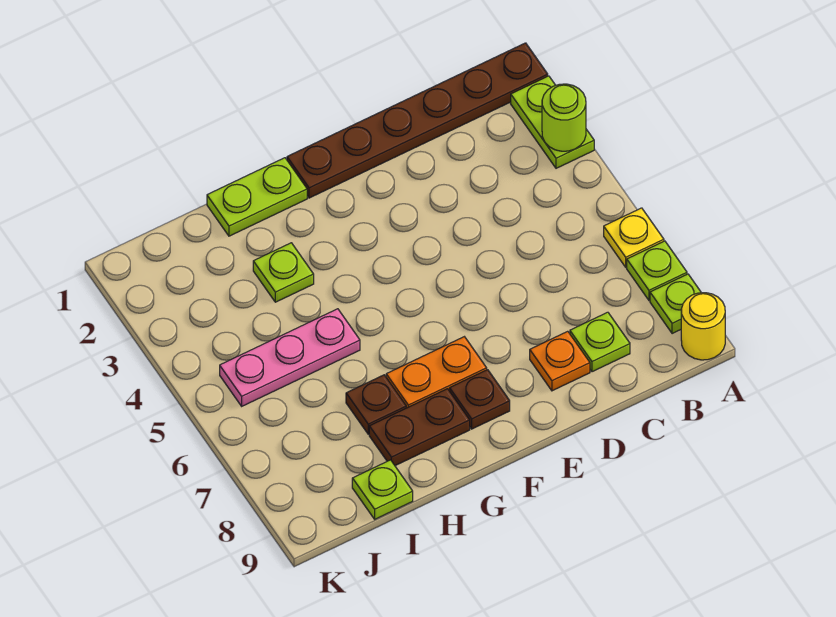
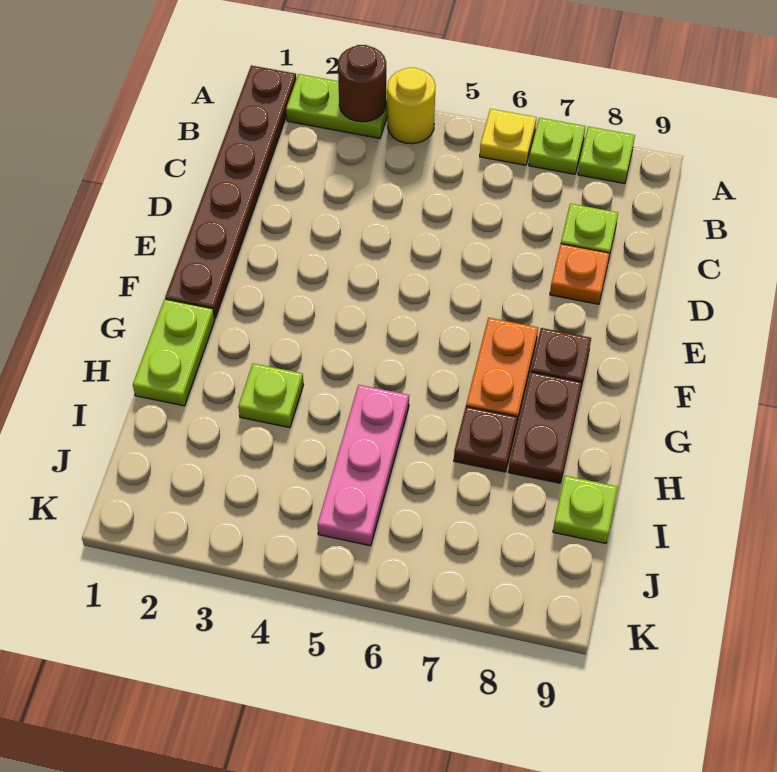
lime 1x1 round brick [542,84,586,151] -> brown 1x1 round brick [338,45,386,122]
yellow 1x1 round brick [681,293,725,360] -> yellow 1x1 round brick moved to [387,68,435,144]

